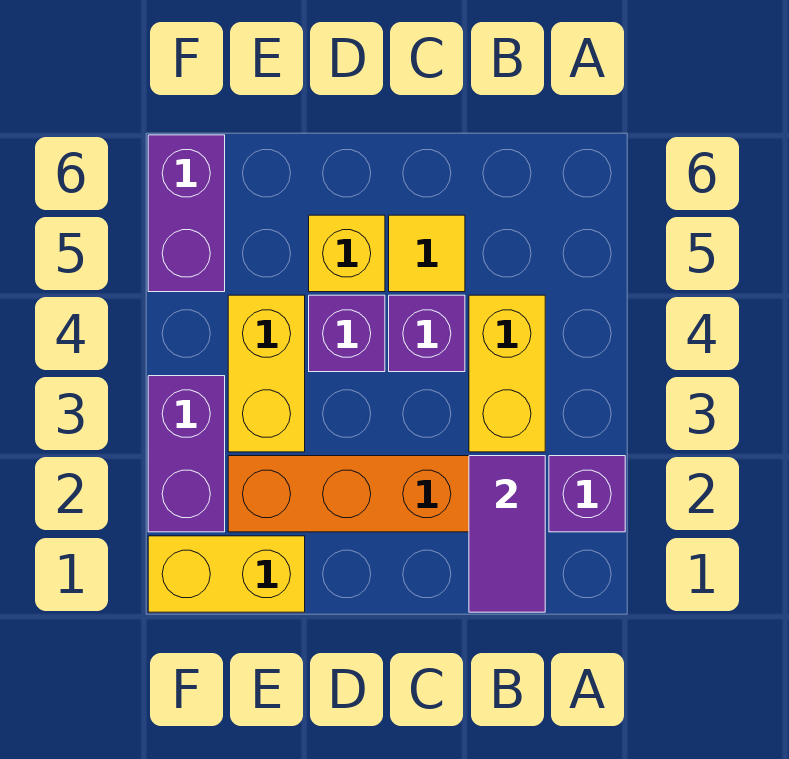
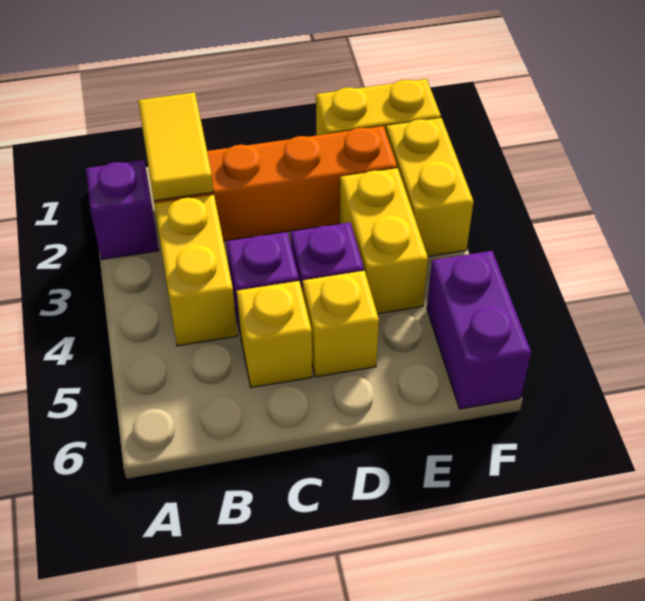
purple 1x2 tile [469,456,545,612] -> yellow 1x2 tile [138,92,214,201]
yellow 1x1 tile [389,215,465,292] -> yellow 1x1 brick [237,281,312,388]
purple 1x2 brick [148,376,225,532] -> yellow 1x2 brick [386,118,474,256]

